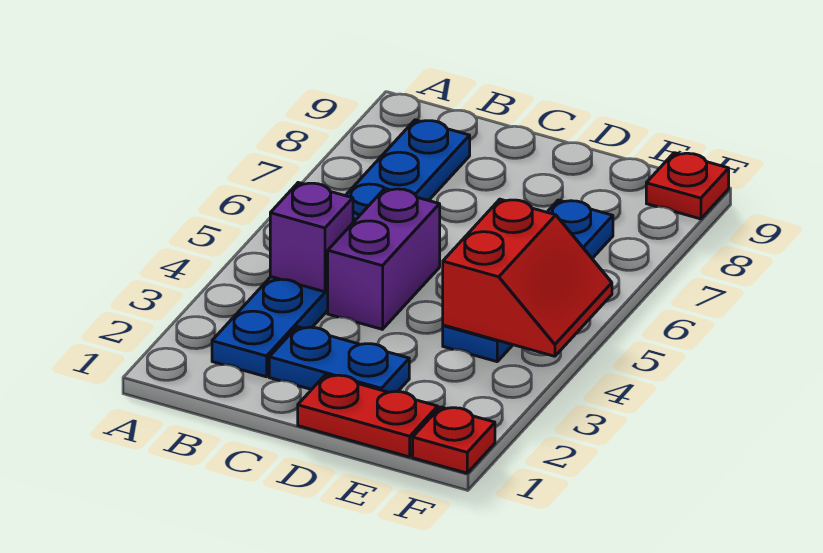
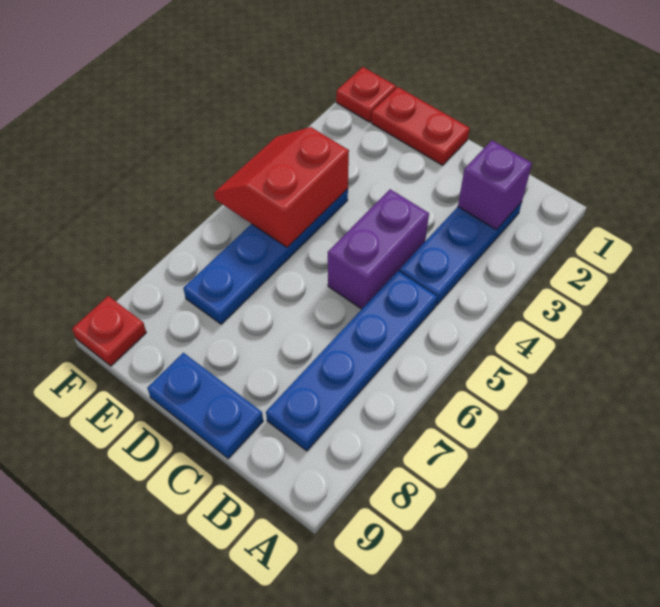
purple 1x1 brick [270,183,353,292] -> purple 1x1 brick moved to [458,140,532,230]
blue 1x2 plate [269,327,409,392] -> blue 1x2 plate moved to [147,353,263,458]

